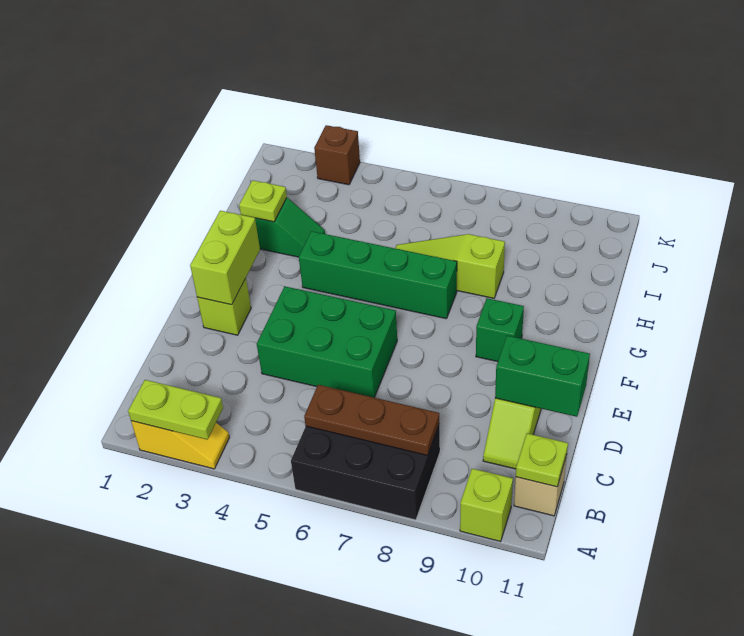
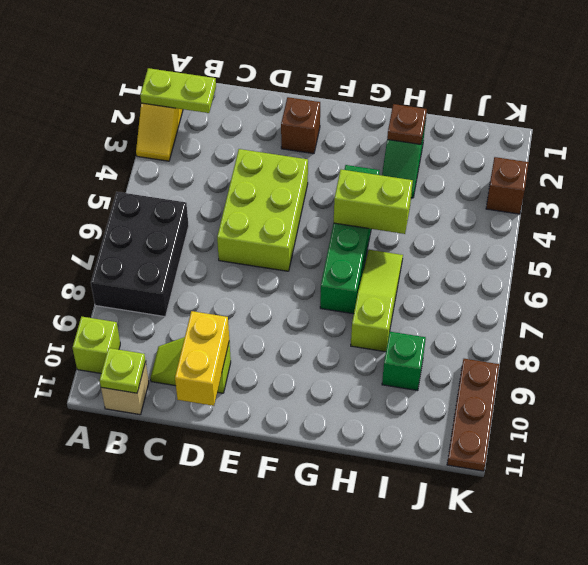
lime 1x2 plate [128,380,223,440] -> lime 1x2 plate turned to [140,68,216,113]
brown 1x3 plate [304,385,439,455] -> brown 1x3 plate moved to [447,359,499,471]
green 2x3 brick [257,286,397,398] -> lime 2x3 brick [217,149,308,271]
green 1x2 brick [495,336,590,417] -> yellow 1x2 brick [175,311,229,406]
lime 1x1 brick [197,278,251,335] -> brown 1x1 brick [281,97,320,154]
lime 1x2 brick [190,211,260,305] -> lime 1x2 brick moved to [334,170,413,234]
green 1x1 brick [476,298,524,362] -> green 1x1 brick moved to [382,332,426,391]
lime 1x1 plate [239,180,287,222] -> brown 1x1 plate [387,104,427,144]

